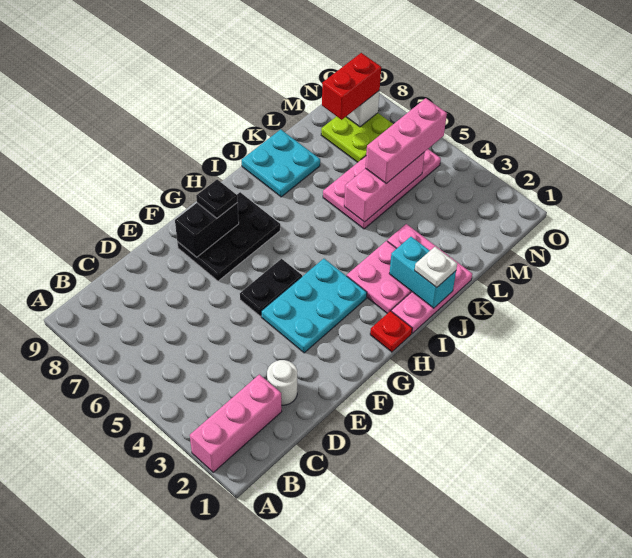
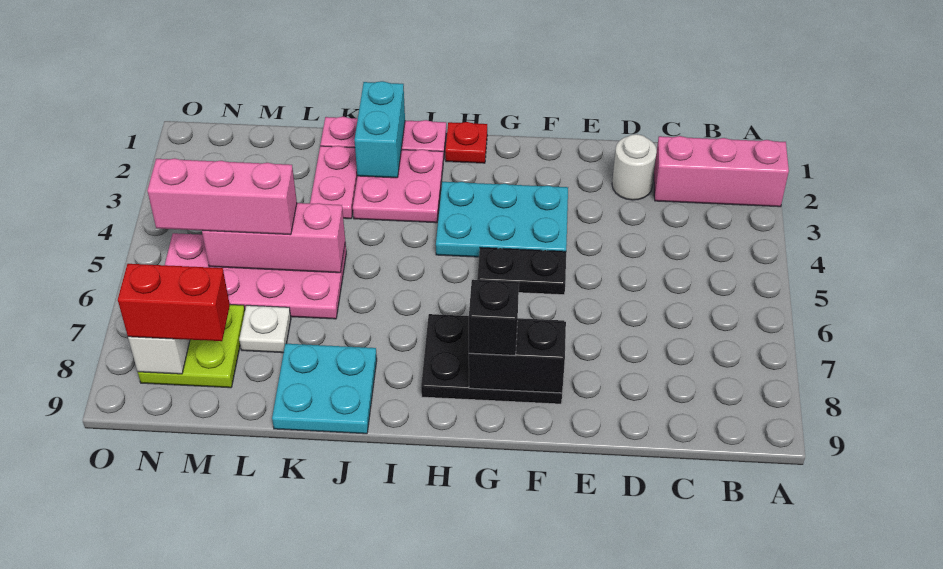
black 1x1 plate [196,180,237,218] -> black 1x1 brick [469,280,519,355]
white 1x1 plate [415,247,457,288] -> white 1x1 plate moved to [239,305,291,353]

